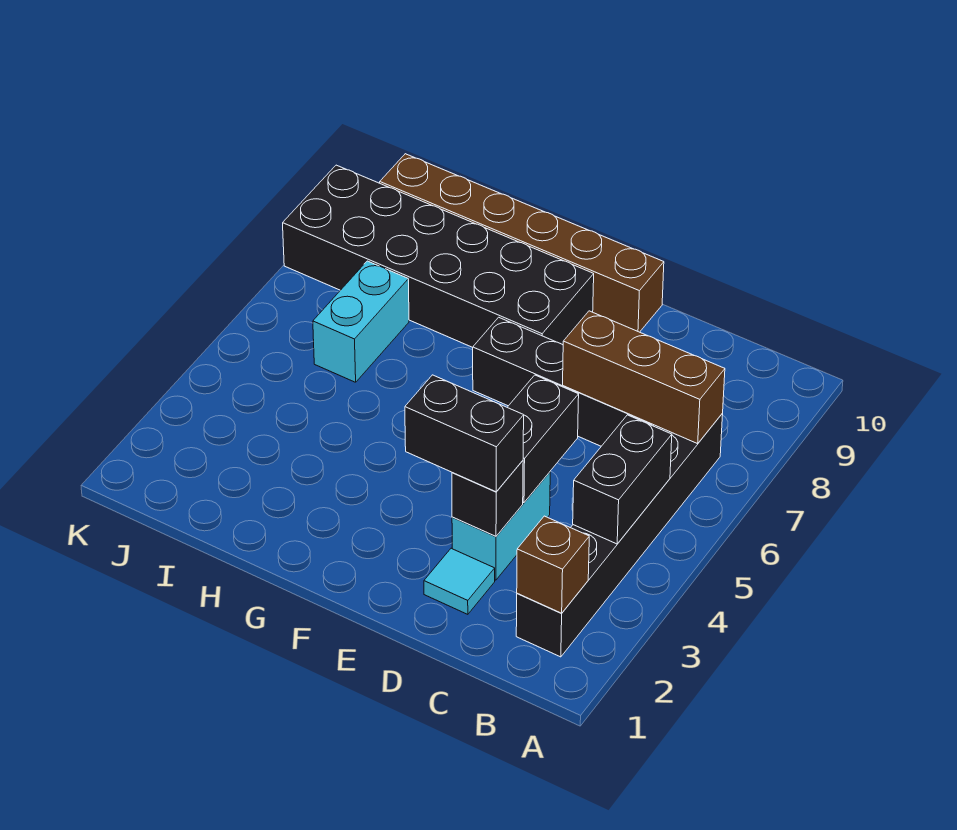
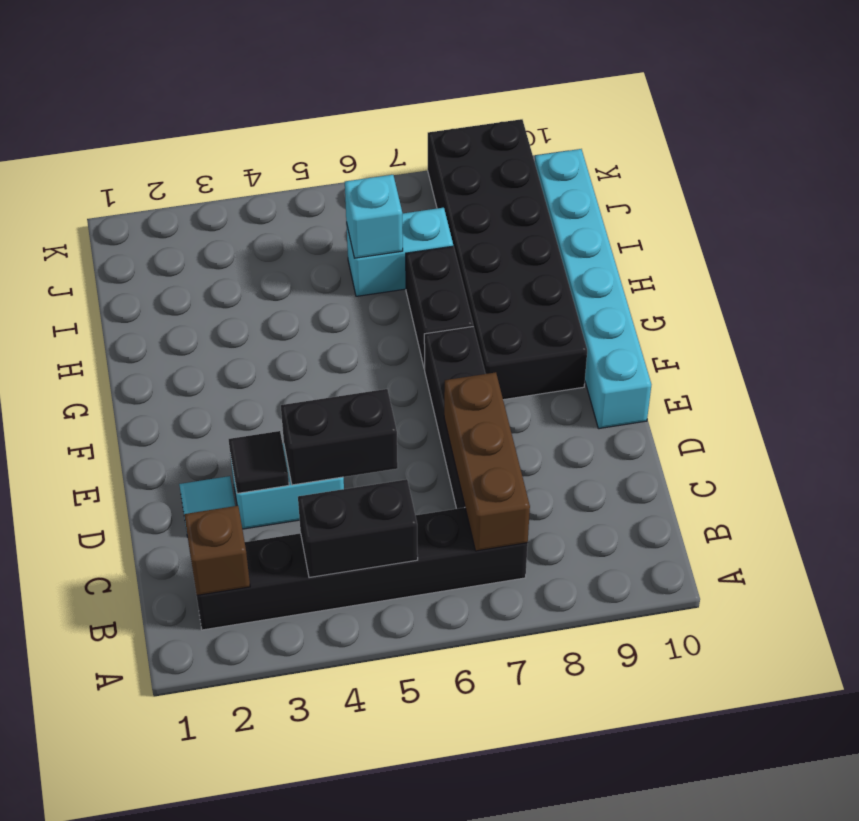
black 1x1 brick [452,461,523,536] -> black 1x1 tile [229,431,289,493]
black 1x2 brick [405,375,524,492] -> black 1x2 brick moved to [406,246,473,369]
brown 1x6 brick [380,154,664,332] -> cyan 1x6 brick [535,149,651,429]
none -> cyan 1x1 brick [345,175,403,258]

